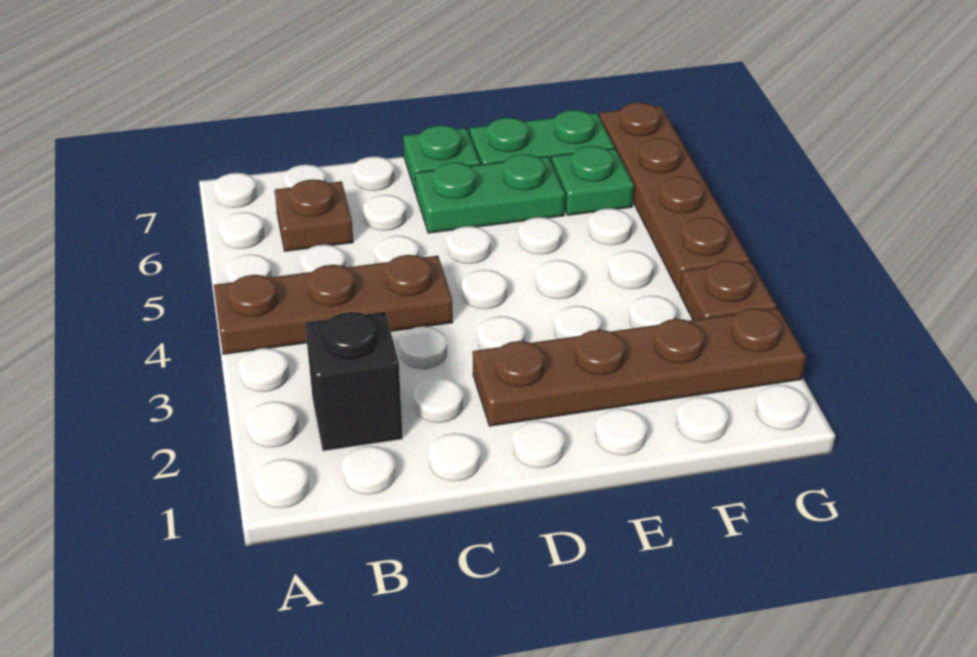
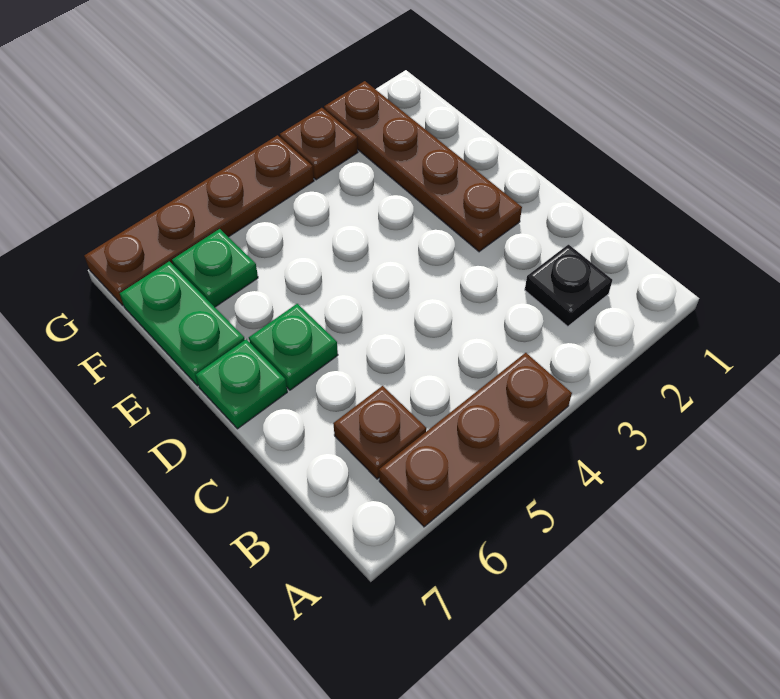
brown 1x3 plate [214,255,453,354] -> brown 1x3 plate turned to [379,353,572,527]
black 1x1 brick [305,312,403,451] -> black 1x1 plate [525,245,612,327]
green 1x2 plate [415,154,565,233] -> green 1x1 plate [249,304,338,390]

